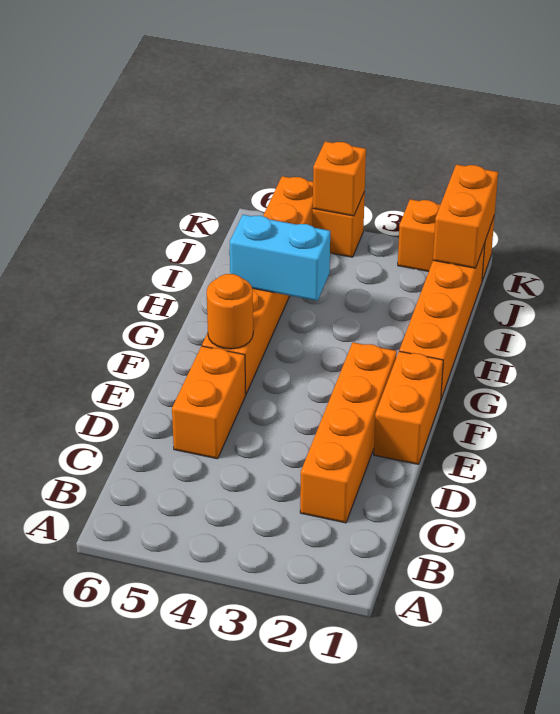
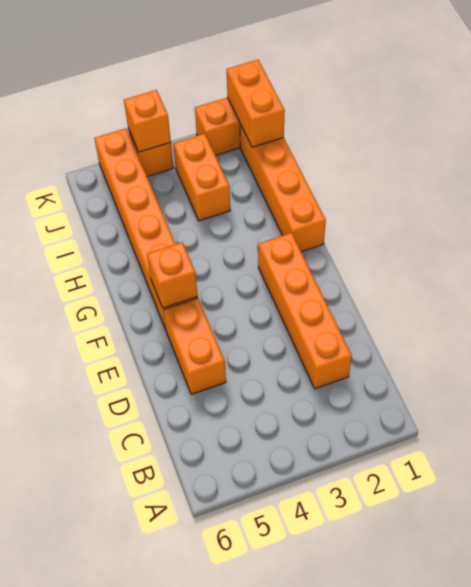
orange 1x2 brick [374,351,443,464] -> orange 1x2 brick moved to [173,134,230,221]
orange 1x1 round brick [207,274,253,349] -> orange 1x1 brick [147,242,198,308]
cyan 1x2 brick [230,215,330,301] -> none

